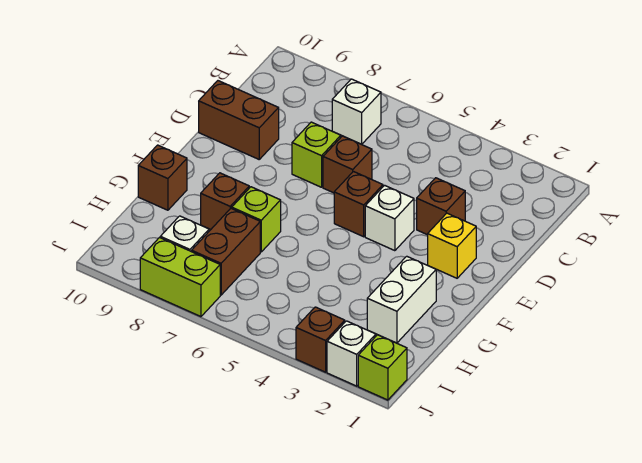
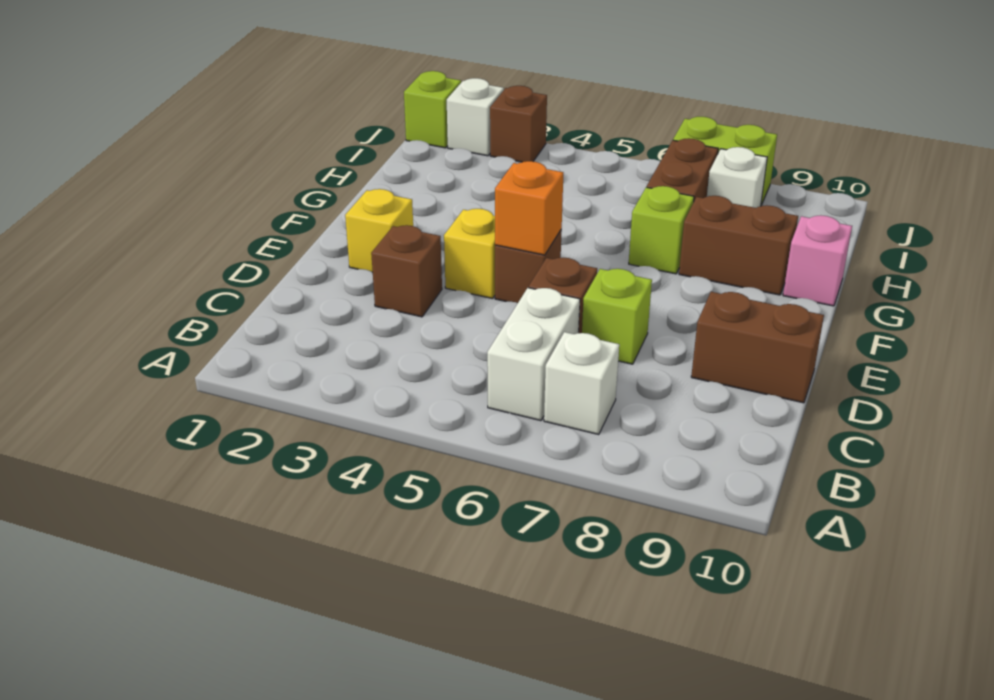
white 1x1 brick [365,185,414,251] -> yellow 1x1 brick [444,209,495,299]
none -> orange 1x1 brick [495,161,563,255]
white 1x2 brick [367,256,436,343] -> white 1x2 brick moved to [487,288,580,421]
brown 1x1 brick [201,173,249,229] -> brown 1x2 brick [679,196,798,295]
brown 1x1 brick [138,145,187,210] -> pink 1x1 brick [783,215,852,306]

